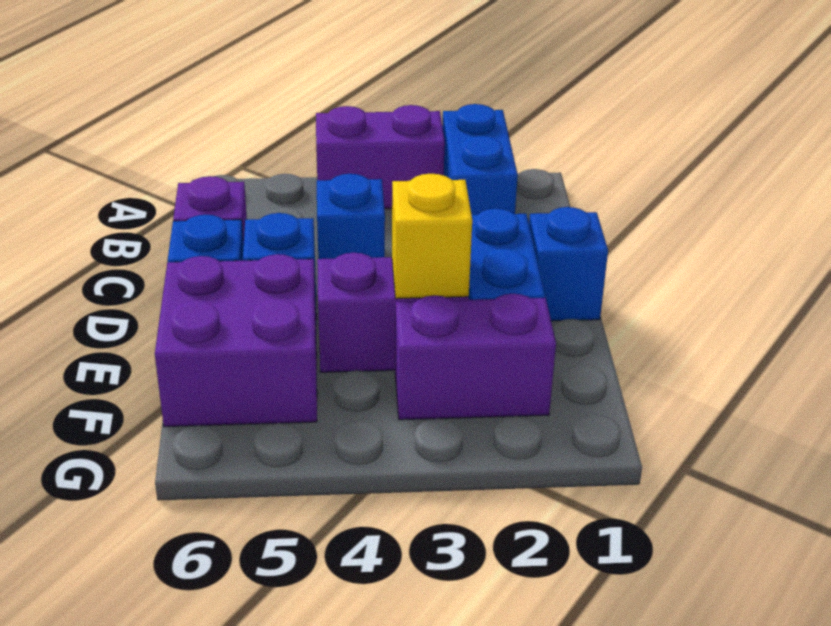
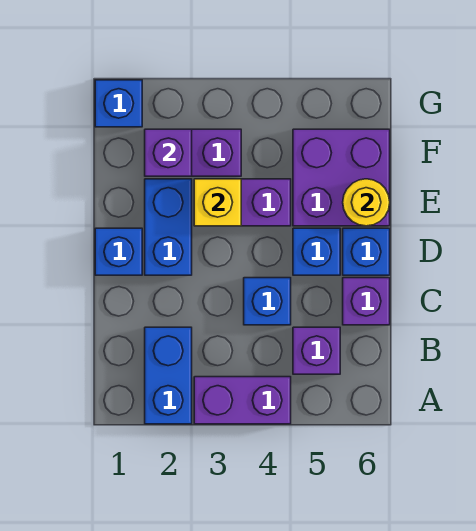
none -> purple 1x1 brick [293,327,340,374]
none -> yellow 1x1 round brick [343,179,390,226]
none -> purple 1x1 brick [145,129,192,176]
none -> blue 1x1 brick [95,80,142,127]

